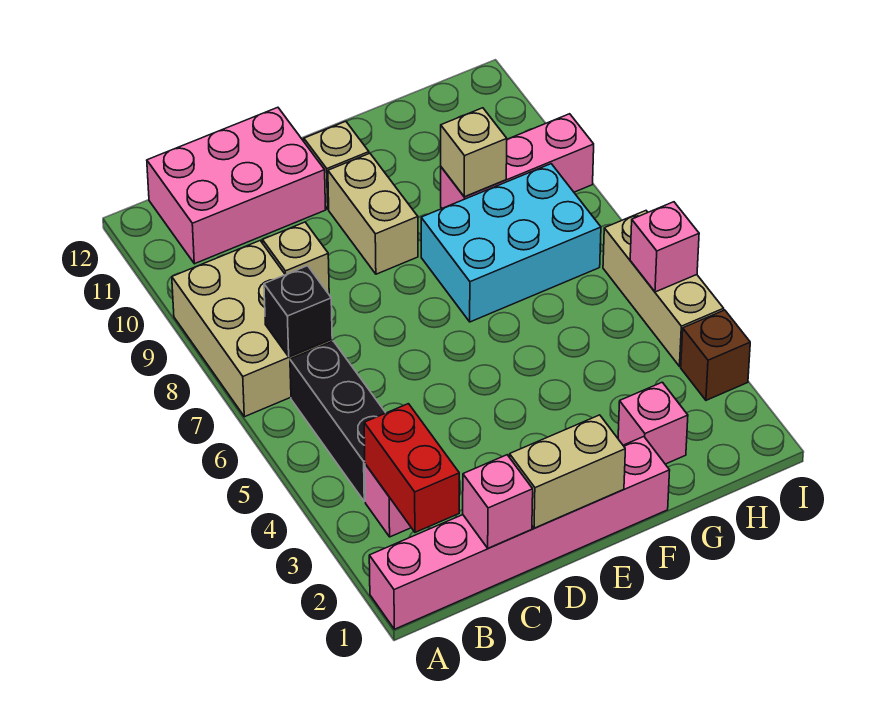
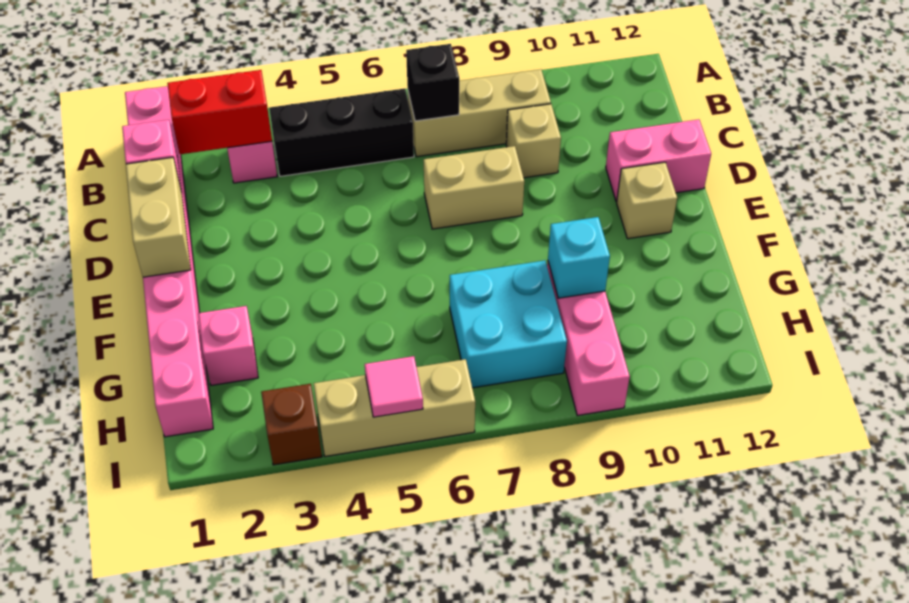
pink 1x6 brick [369,437,670,629] -> pink 1x8 brick [125,86,213,437]
tan 2x3 brick [172,241,332,417] -> tan 1x3 brick [408,69,551,157]
pink 2x3 brick [147,107,326,264] -> pink 1x2 brick [606,119,711,202]
tan 1x2 brick [328,153,418,274] -> tan 1x2 brick moved to [424,146,524,229]
cyan 2x3 brick [421,164,601,322] -> cyan 2x2 brick [450,260,567,388]
tan 1x1 brick [441,108,507,197] -> cyan 1x1 brick [548,217,610,298]
pink 1x1 brick [630,202,699,292] -> pink 1x1 tile [365,356,423,417]

